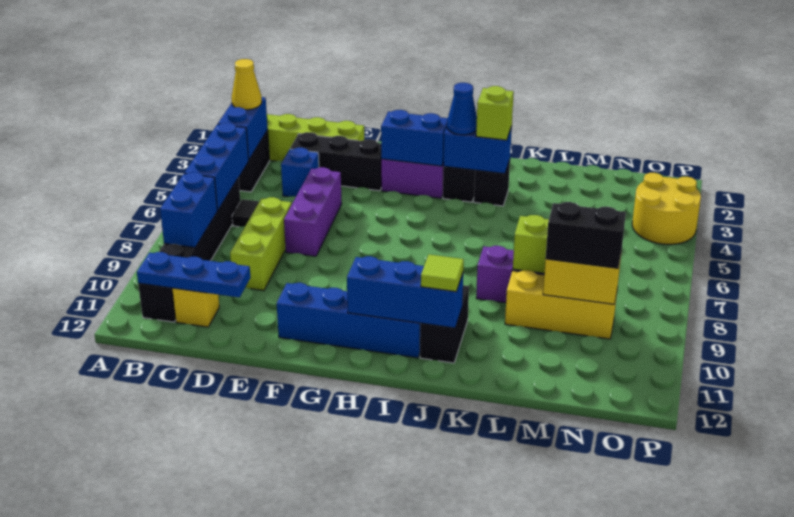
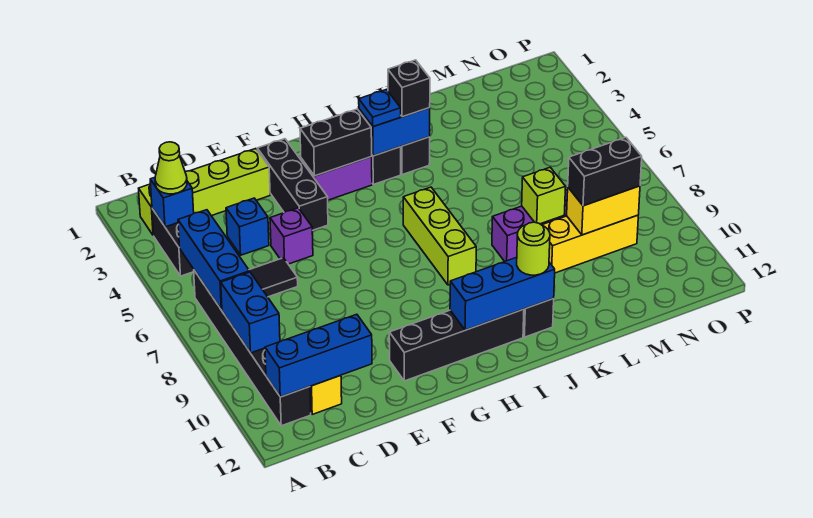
blue 1x2 brick [218,97,268,159] -> blue 1x1 brick [150,177,194,227]
yellow 1x1 cone [232,59,262,110] -> lime 1x1 cone [155,142,187,194]
blue 1x3 plate [137,252,250,297] -> blue 1x3 brick [265,314,372,397]
black 1x3 brick [290,132,382,191] -> black 1x3 brick turned to [257,139,328,231]
lime 1x3 brick [230,197,292,291] -> lime 1x3 brick moved to [403,187,476,285]
purple 1x3 brick [284,167,342,256] -> purple 1x1 brick [270,208,313,264]
blue 1x4 brick [277,283,420,358] -> black 1x4 brick [389,309,524,381]
blue 1x2 brick [381,110,448,166] -> black 1x2 brick [300,109,372,176]
blue 1x1 cone [447,83,477,135] -> blue 1x1 plate [359,90,401,127]
lime 1x1 brick [476,86,514,140] -> black 1x1 brick [388,60,430,117]
lime 1x1 tile [421,254,464,292] -> lime 1x1 round brick [517,222,550,275]
yellow 2x2 round brick [632,173,701,244] -> none

